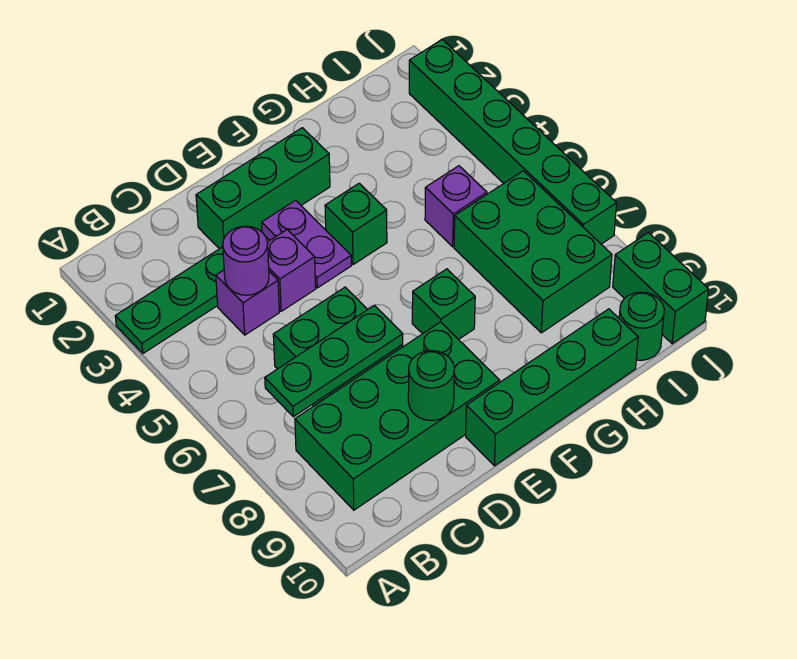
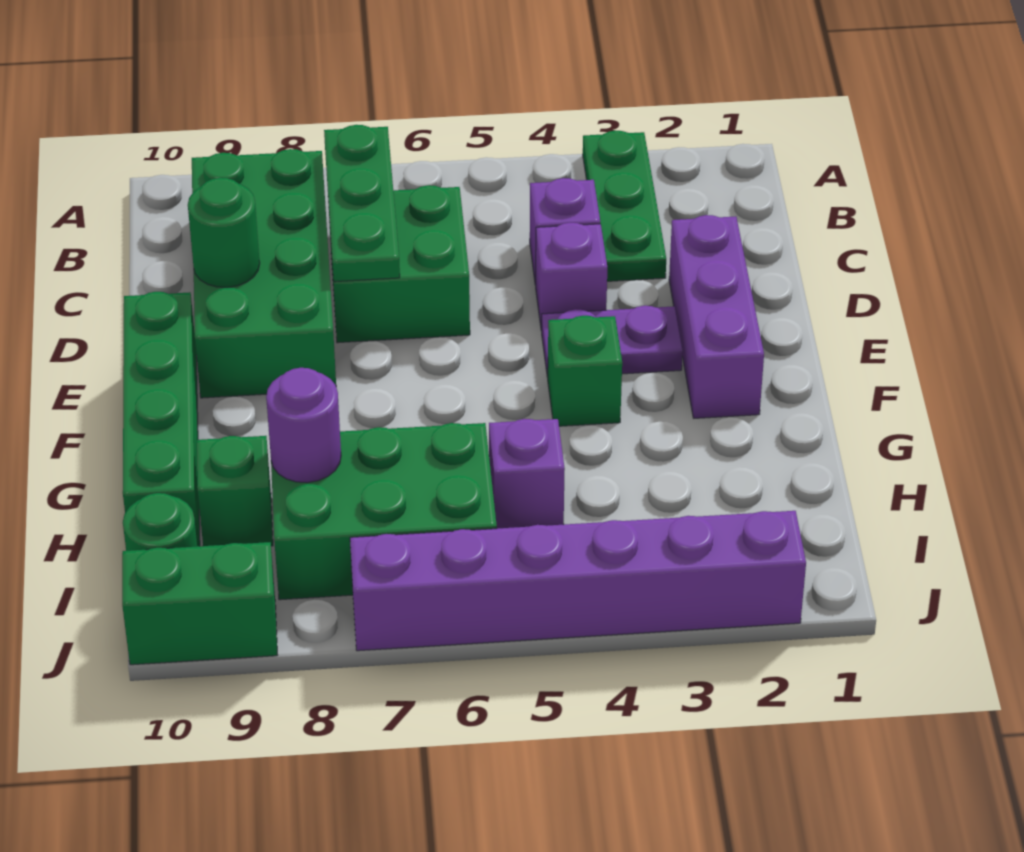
purple 1x1 round brick [223,226,269,295] -> purple 1x1 round brick moved to [266,368,341,483]
green 1x3 brick [196,128,330,249] -> purple 1x3 brick [669,215,764,418]
green 1x1 brick [412,269,475,340] -> green 1x1 brick moved to [197,436,273,546]
green 1x6 brick [409,40,616,244] -> purple 1x6 brick [350,511,806,651]

